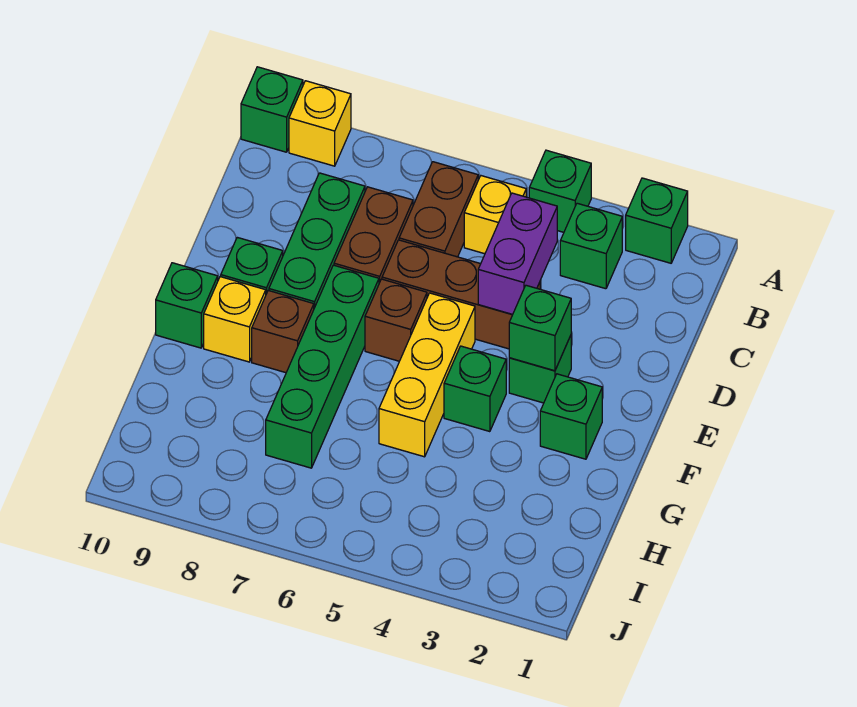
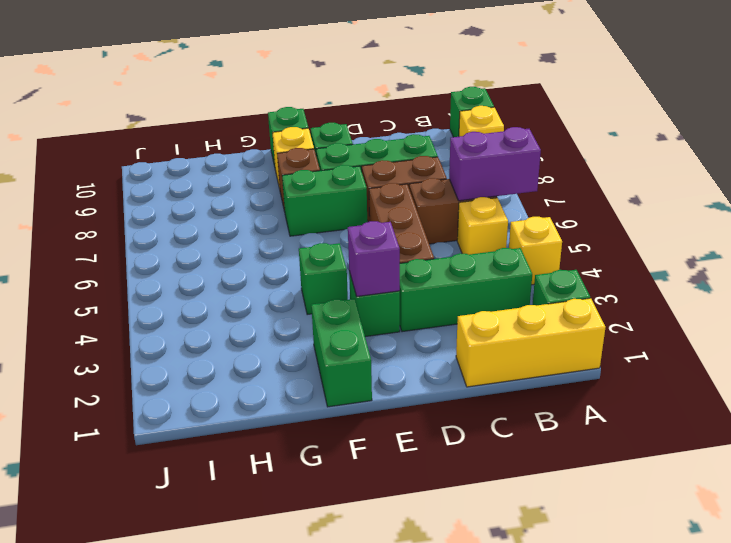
green 1x1 brick [529,150,591,232] -> yellow 1x1 brick [509,217,562,285]
green 1x1 brick [560,203,622,289] -> green 1x3 brick [400,248,532,332]
purple 1x2 brick [478,193,557,315] -> purple 1x2 brick moved to [449,127,541,201]
green 1x1 brick [509,285,571,371] -> purple 1x1 brick [348,221,400,296]
yellow 1x3 brick [379,293,475,457] -> yellow 1x3 brick moved to [456,298,606,387]
brown 1x1 brick [365,279,427,361] -> none
green 1x4 brick [266,265,379,468] -> green 1x2 brick [282,165,367,236]
green 1x1 brick [540,374,602,459] -> green 1x2 brick [311,299,372,407]

